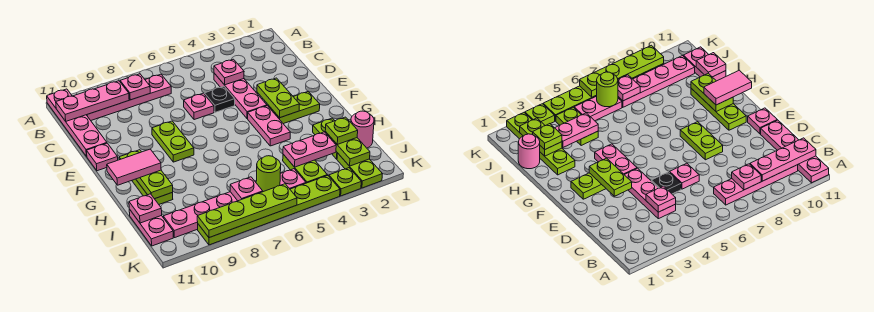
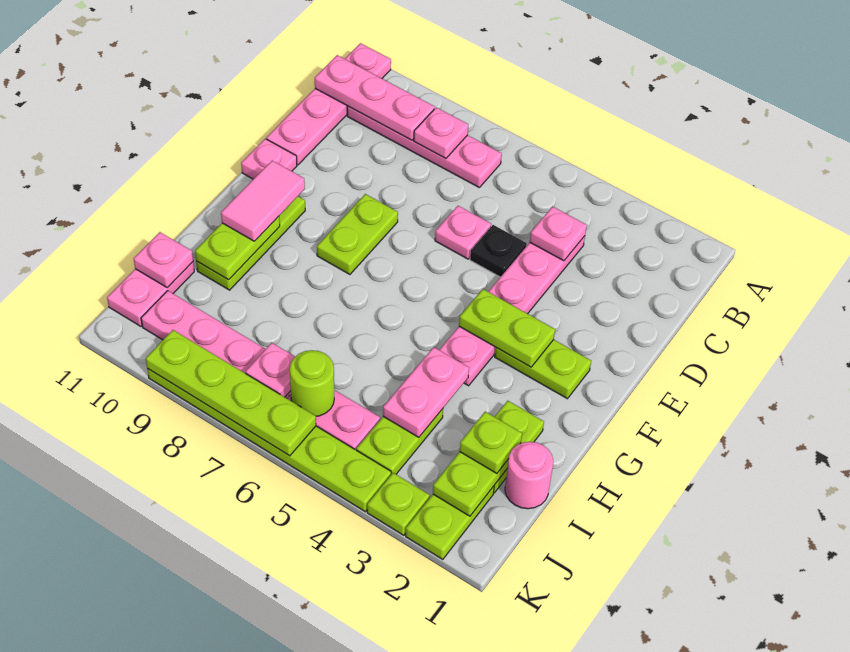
lime 1x2 plate [257,78,299,118] -> lime 1x2 plate turned to [459,289,555,367]
pink 1x2 tile [107,149,161,185] -> pink 1x2 tile turned to [221,161,305,241]
pink 1x2 plate [283,132,336,167] -> pink 1x2 plate turned to [383,347,469,437]

